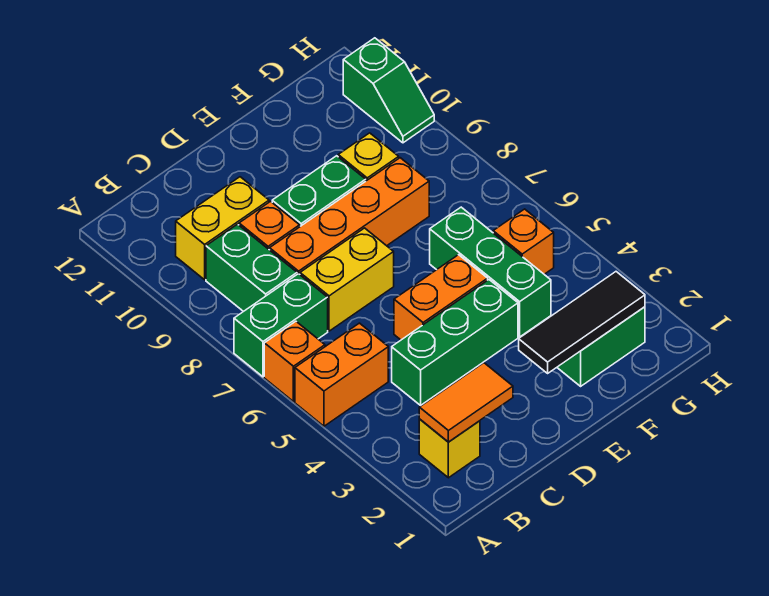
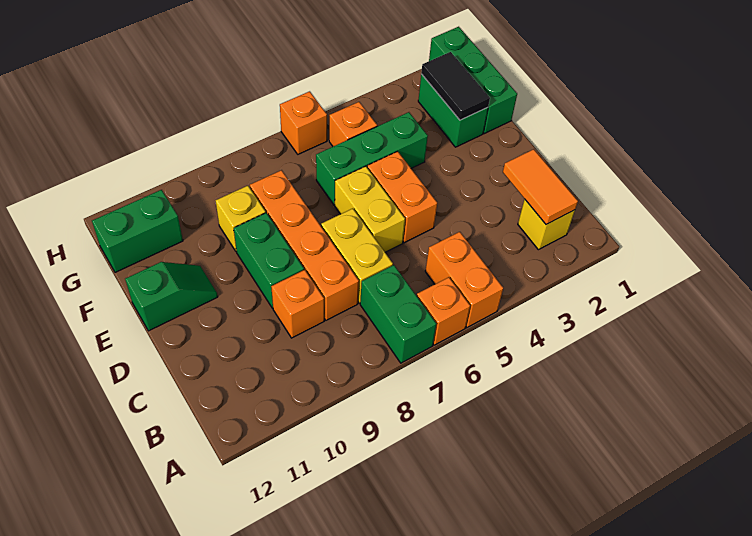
green 1x2 brick [206,224,297,312] -> green 1x2 brick moved to [92,190,183,273]
yellow 1x2 brick [176,177,269,280] -> yellow 1x2 brick moved to [335,166,405,252]
green 1x3 brick [392,280,518,405] -> green 1x3 brick moved to [429,27,517,134]
black 1x3 tile [519,272,645,373] -> black 1x2 tile [421,52,490,120]
none -> orange 1x1 brick [280,91,327,154]
green 1x2 slope [343,38,434,143] -> green 1x2 slope moved to [125,262,218,331]

